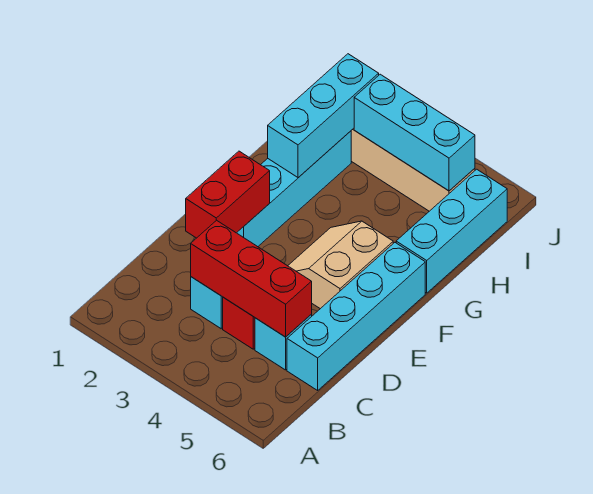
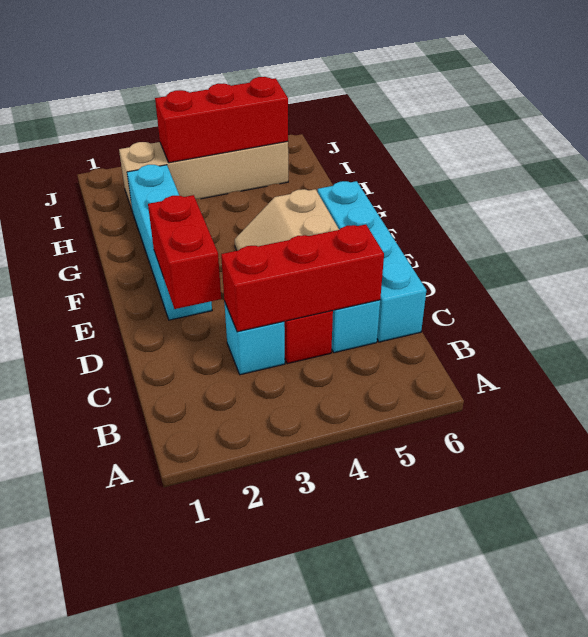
cyan 1x3 brick [268,54,379,178] -> none
cyan 1x3 brick [396,169,507,293] -> none
cyan 1x3 brick [354,74,475,191] -> red 1x3 brick [155,77,288,163]

